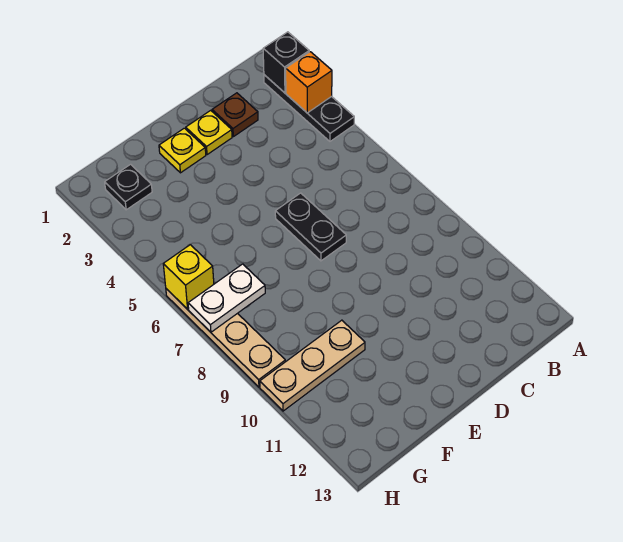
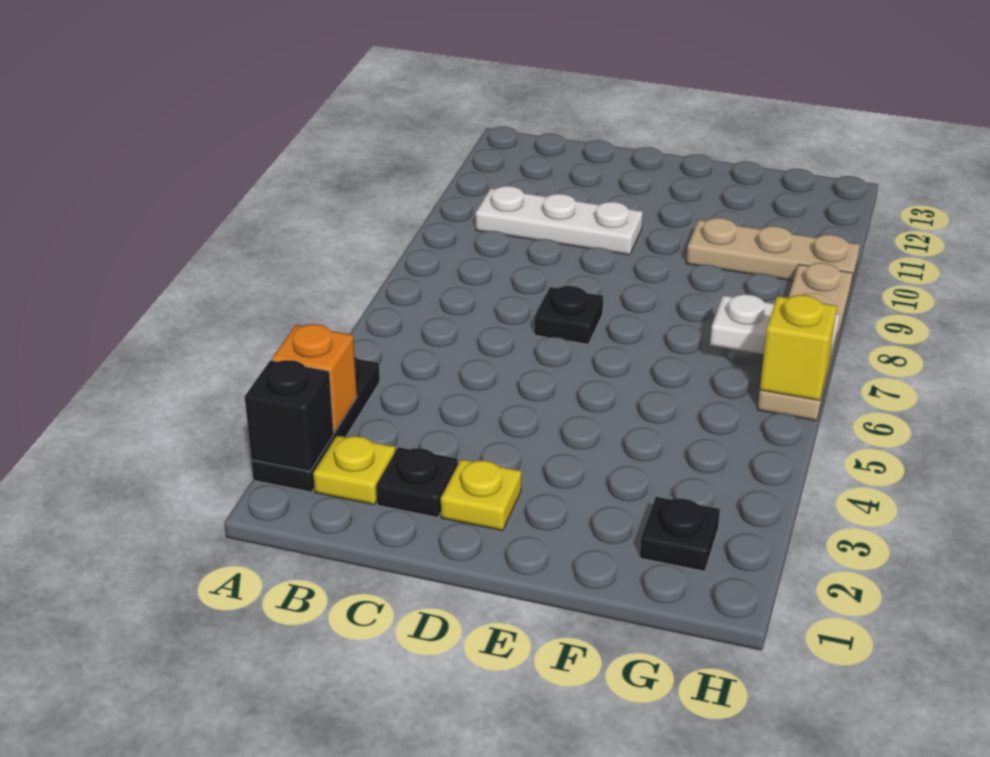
none -> white 1x3 plate [476,186,643,255]
brown 1x1 plate [212,93,258,137] -> black 1x1 plate [376,447,458,517]
black 1x2 plate [275,193,346,261] -> black 1x1 plate [534,286,603,344]
yellow 1x1 plate [159,128,206,173] -> yellow 1x1 plate moved to [313,435,395,505]

